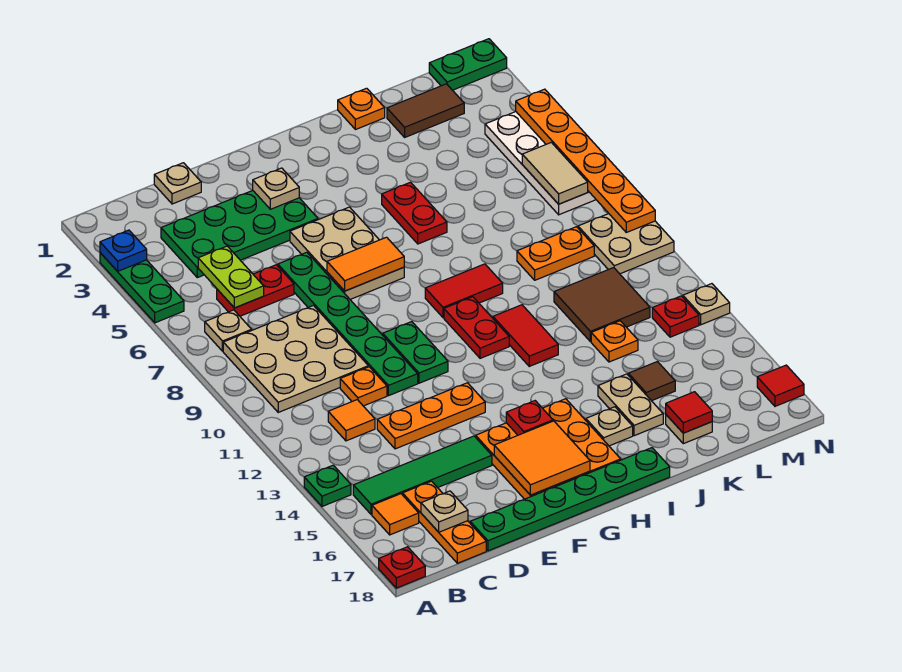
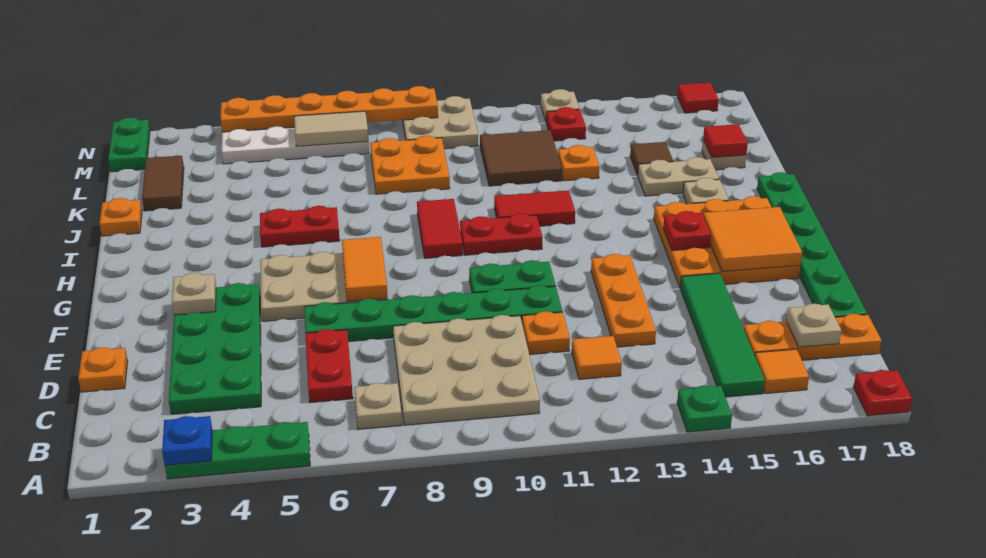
lime 1x2 plate [198,246,264,308] -> none
tan 1x1 plate [154,163,201,204] -> orange 1x1 plate [78,347,128,392]
orange 1x2 plate [517,227,594,280] -> orange 2x2 plate [370,136,450,194]

